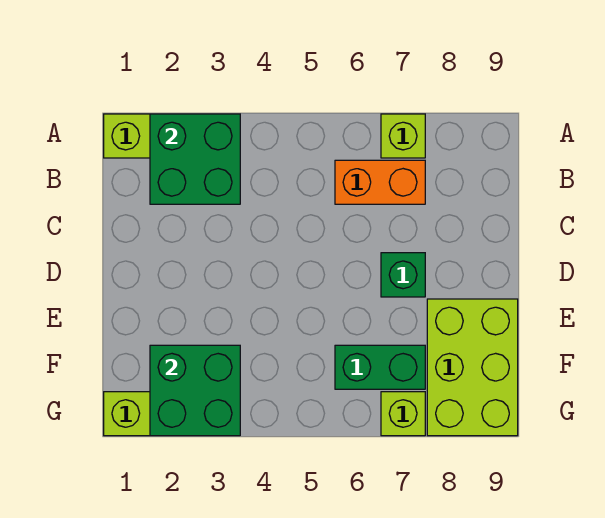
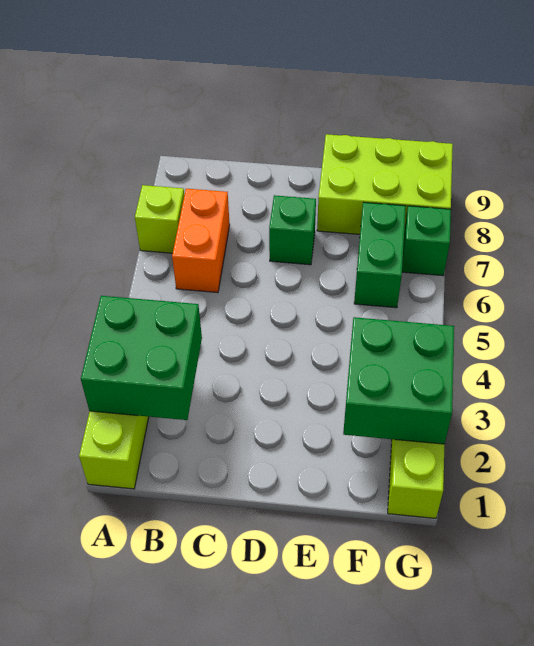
lime 1x1 brick [381,392,425,436] -> green 1x1 brick [402,206,451,276]

